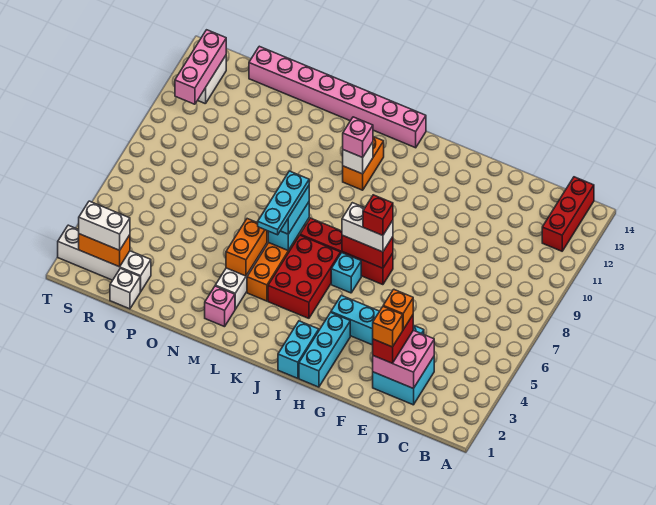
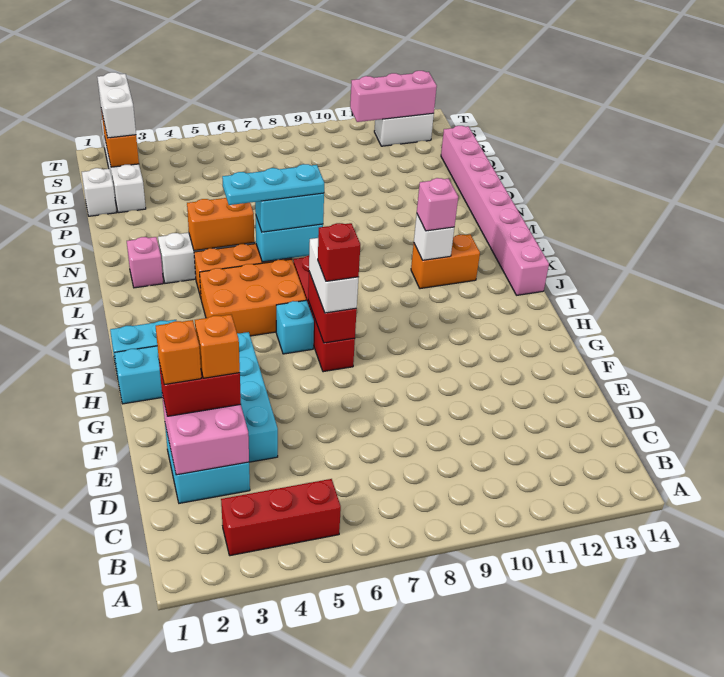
red 1x3 brick [542,177,594,251] -> red 1x3 brick moved to [221,479,341,556]
red 2x3 brick [268,235,341,318] -> orange 2x3 brick [200,259,306,336]

